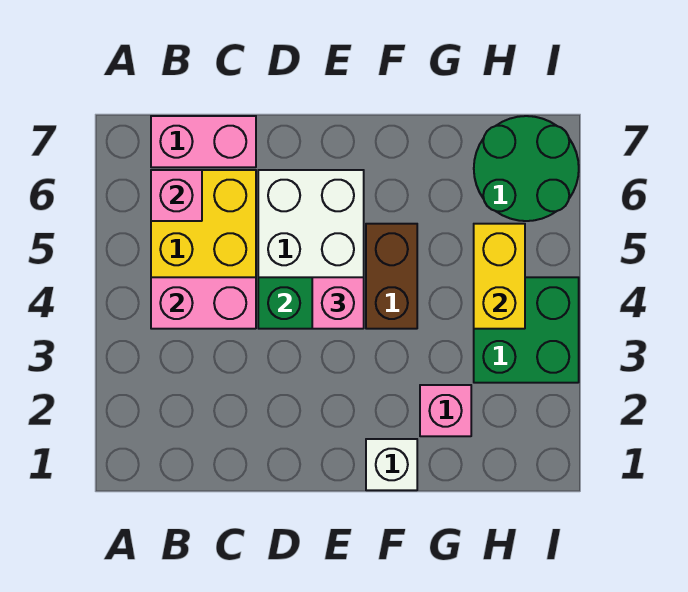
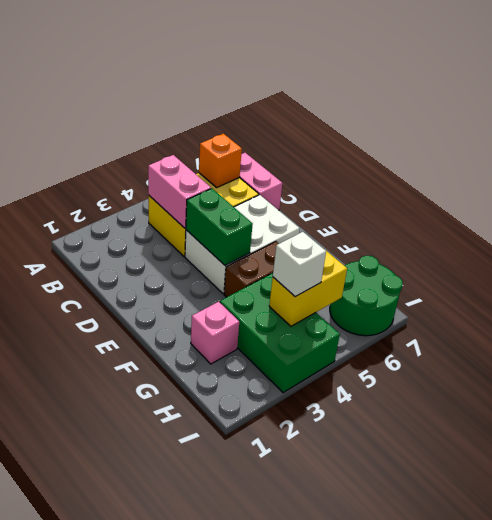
pink 1x1 brick [151,170,202,221] -> orange 1x1 brick [199,134,242,188]
pink 1x1 brick [312,277,364,329] -> none
white 1x1 brick [366,439,417,490] -> white 1x1 brick moved to [273,232,326,297]
green 2x2 brick [474,277,579,383] -> green 2x3 brick [220,273,340,393]

